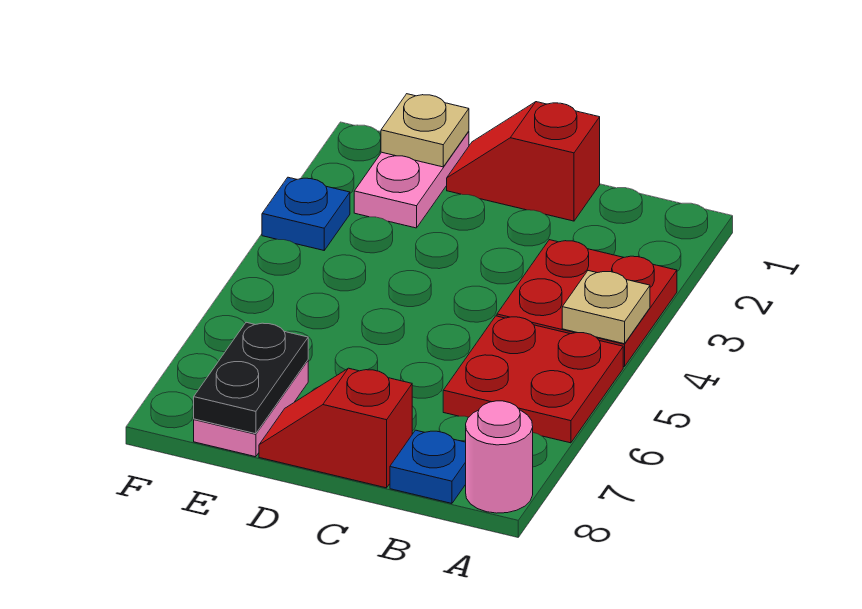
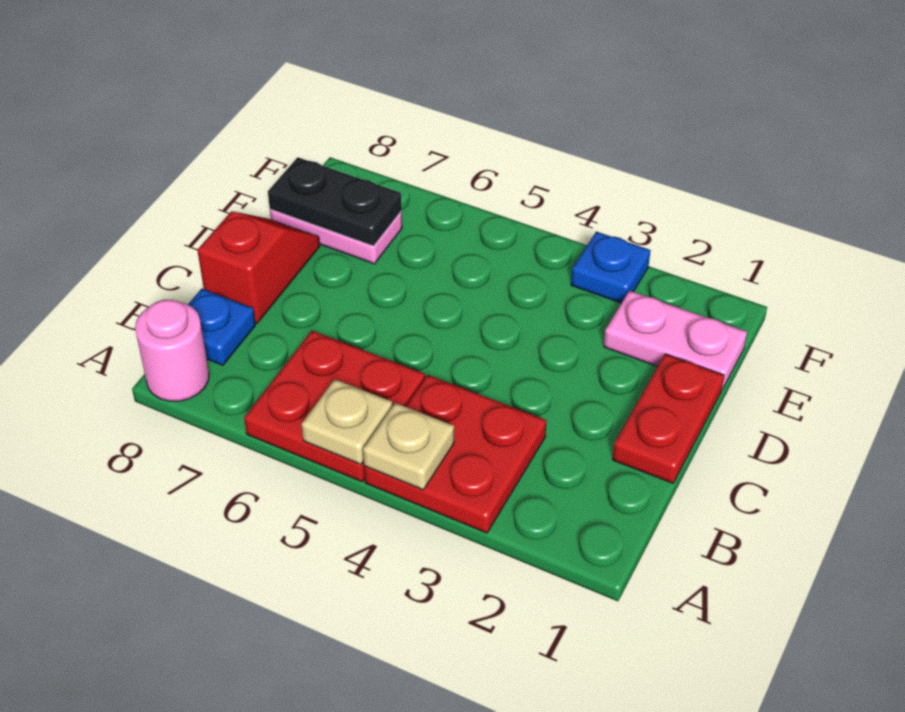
red 1x2 slope [447,102,600,221] -> red 1x2 plate [612,354,724,483]
tan 1x1 plate [381,94,469,167] -> tan 1x1 plate moved to [301,379,392,464]

